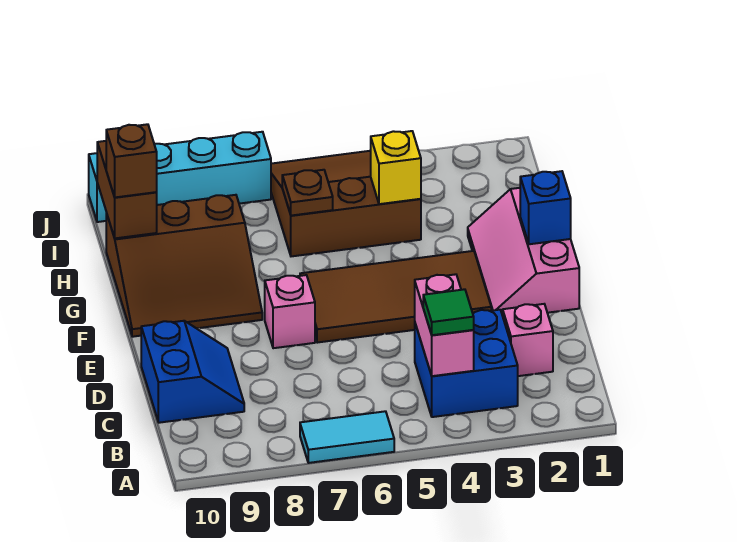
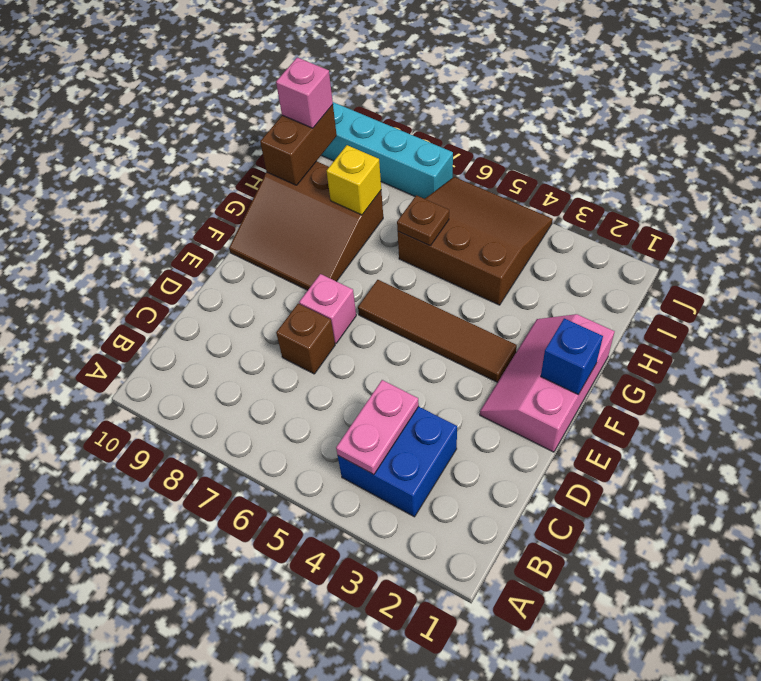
cyan 1x2 tile [300,411,394,463] -> none
pink 1x2 brick [415,274,474,376] -> pink 1x2 plate [336,380,419,475]
green 1x1 tile [423,289,474,335] -> none
pink 1x1 brick [503,304,553,376] -> pink 1x1 brick moved to [276,58,333,128]
blue 2x2 slope [141,321,244,423] -> none
brown 2x4 tile [300,251,491,343] -> brown 1x4 tile [358,280,517,382]
yellow 1x1 brick [371,131,421,204] -> yellow 1x1 brick moved to [327,145,381,215]
brown 1x1 brick [106,124,157,197] -> brown 1x1 brick moved to [276,304,335,374]

